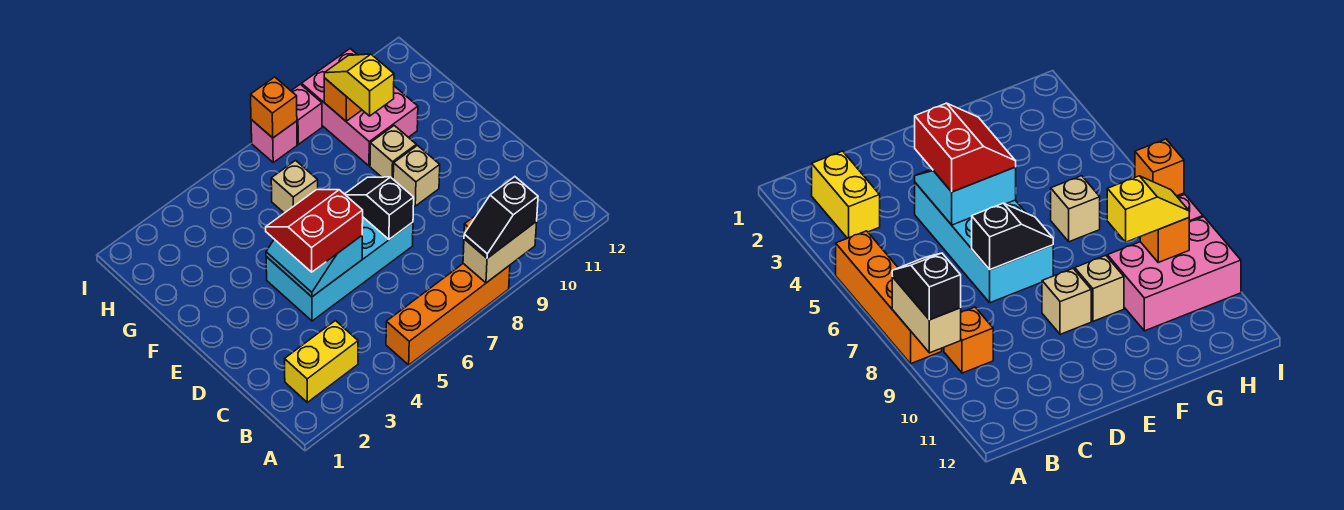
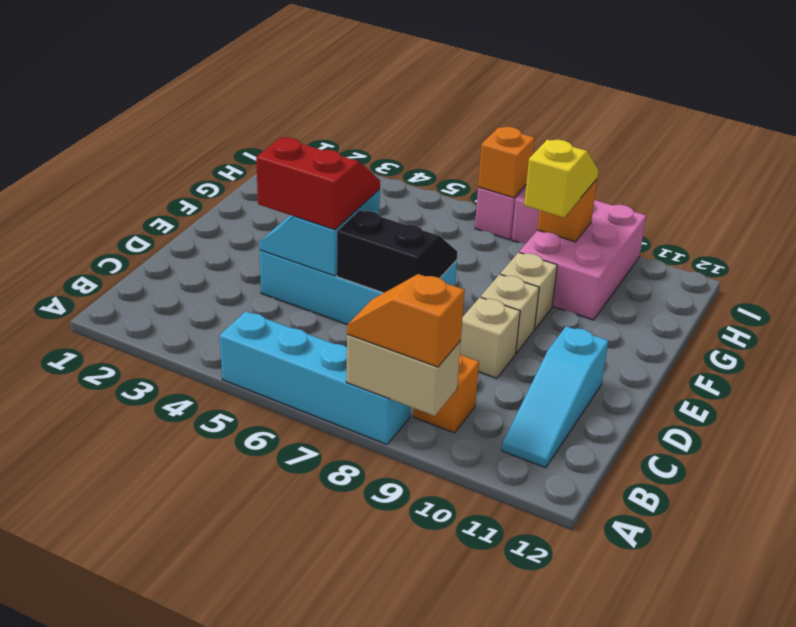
orange 1x4 brick [386,264,510,365] -> cyan 1x4 brick [220,311,410,444]
black 1x2 slope [464,177,538,258] -> orange 1x2 slope [347,274,465,367]
yellow 1x2 brick [285,321,358,402] -> none
none -> cyan 1x3 slope [502,326,608,468]
black 1x2 slope [345,177,414,239] -> black 2x2 slope [337,210,458,293]
tan 1x1 brick [271,160,318,213] -> tan 1x1 brick moved to [460,297,520,378]

